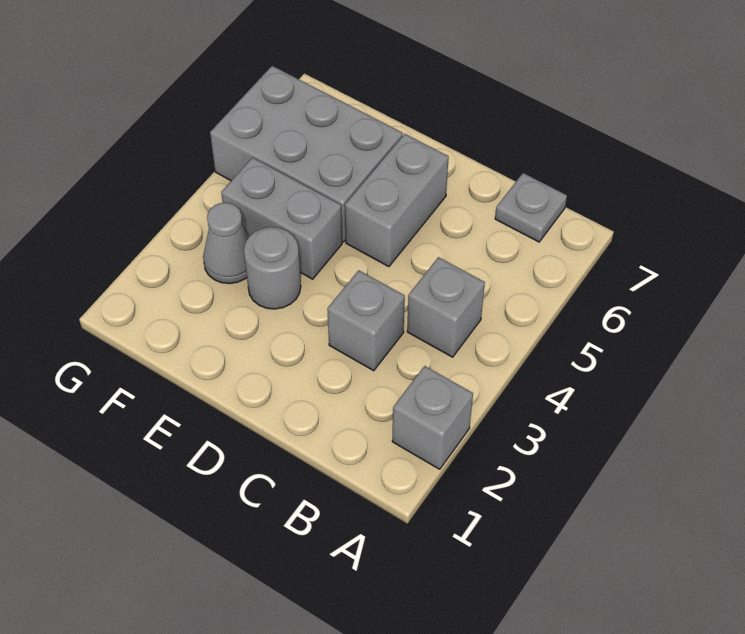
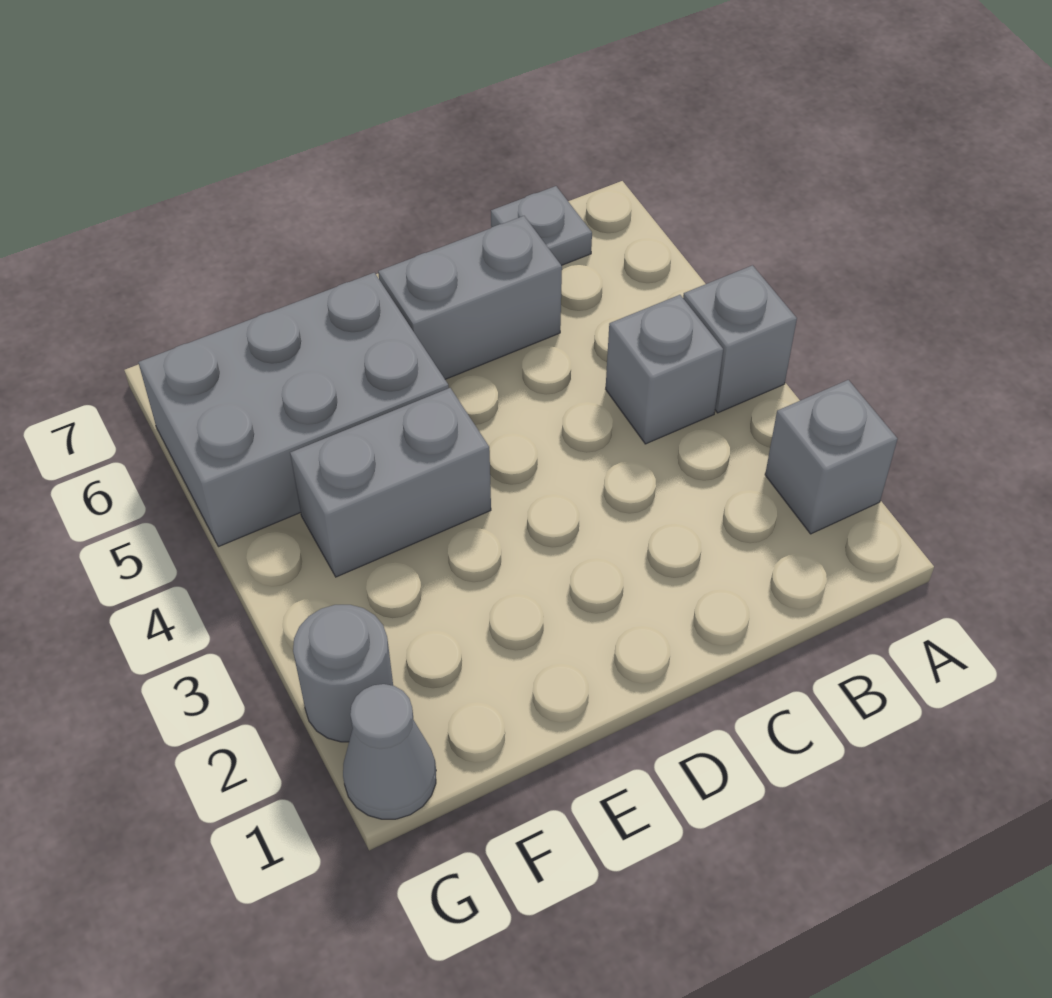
grey 1x1 brick [327,270,405,371] -> grey 1x1 brick moved to [683,265,797,413]
grey 1x2 brick [345,134,449,267] -> grey 1x2 brick turned to [378,216,562,379]
grey 1x1 round brick [244,227,301,309] -> grey 1x1 round brick moved to [293,605,393,742]
grey 1x1 cone [203,203,249,284] -> grey 1x1 cone moved to [343,684,436,819]

